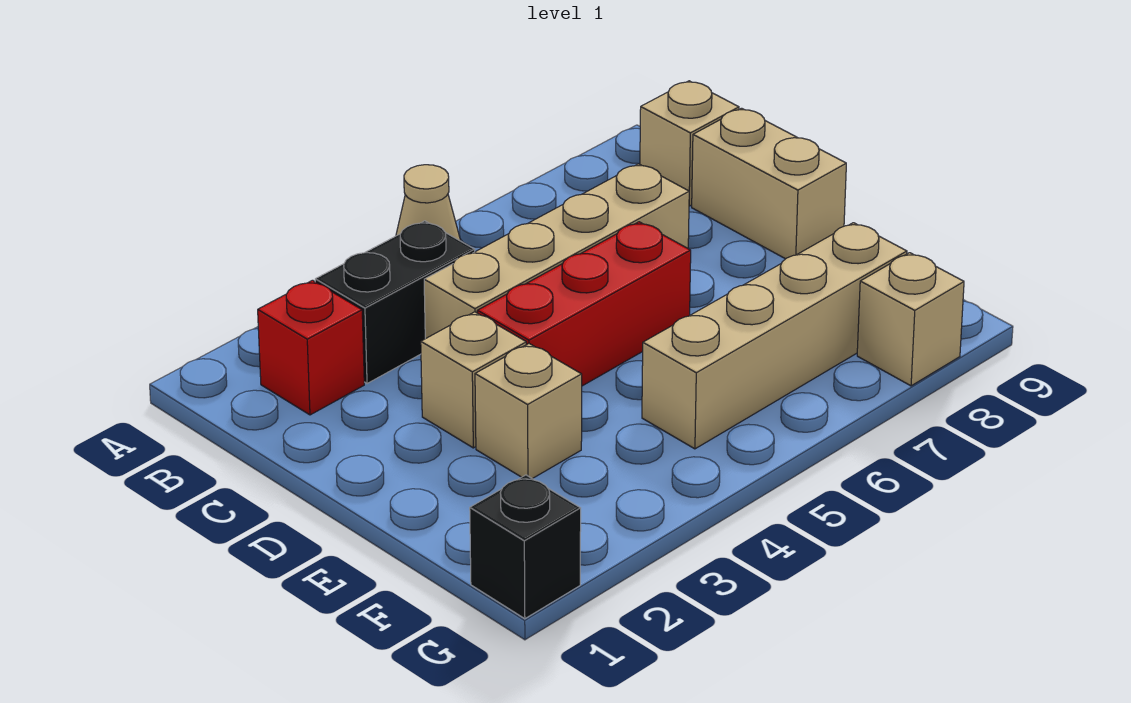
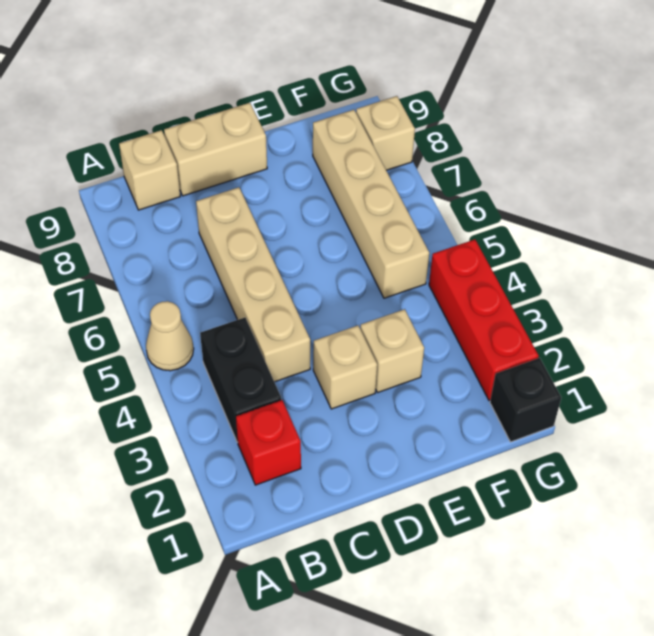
red 1x3 brick [477,222,691,386] -> red 1x3 brick moved to [429,239,539,401]

